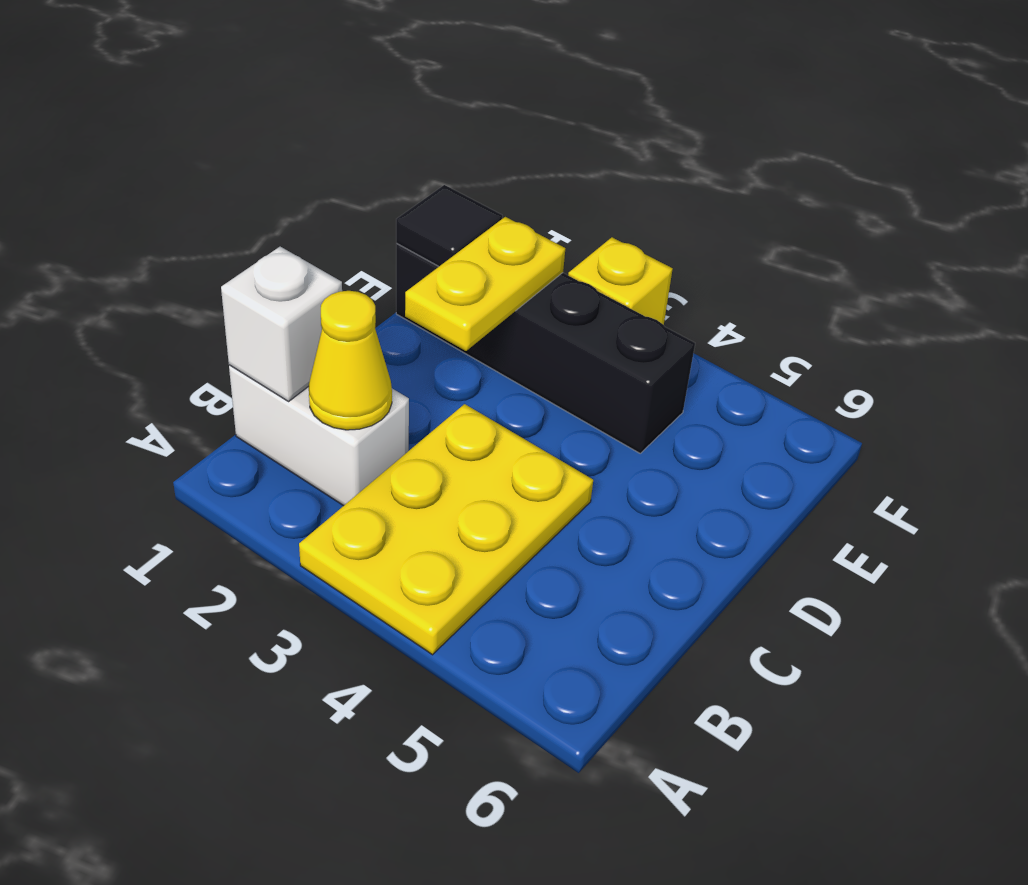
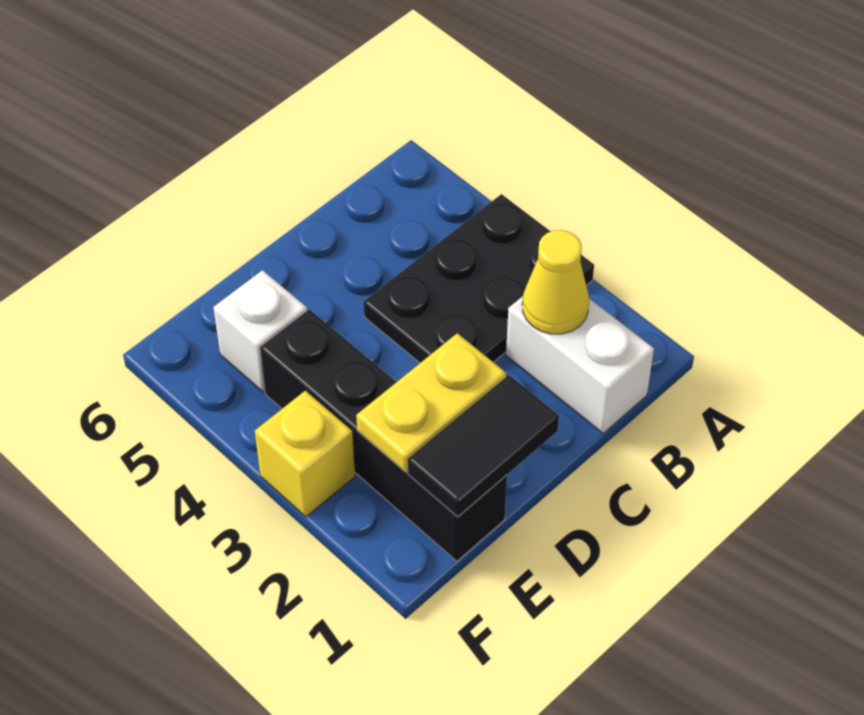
yellow 2x3 plate [299,404,593,655] -> black 2x3 plate [364,194,594,363]
white 1x1 brick [221,247,342,401] -> white 1x1 brick moved to [213,270,307,392]
black 1x1 tile [396,185,502,266] -> black 1x2 tile [408,375,559,517]

